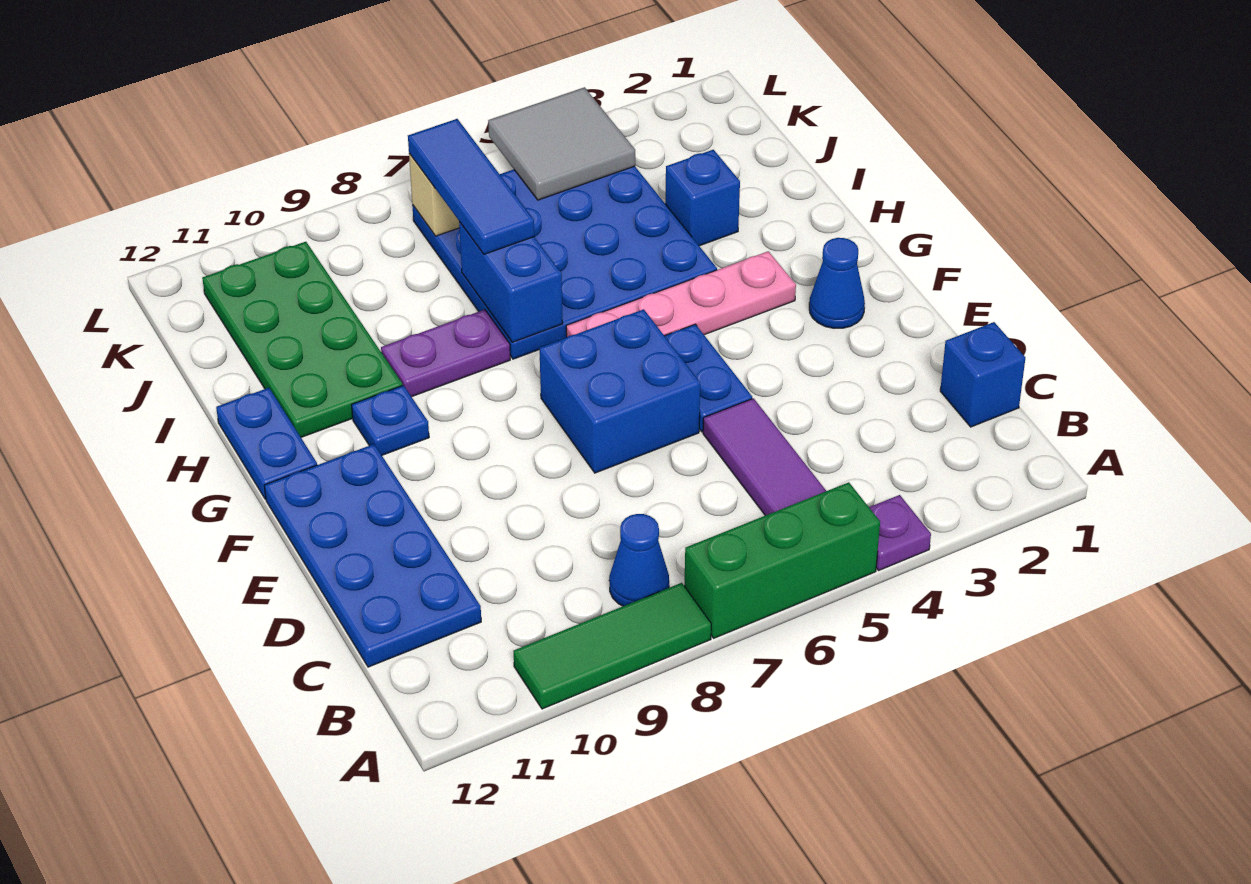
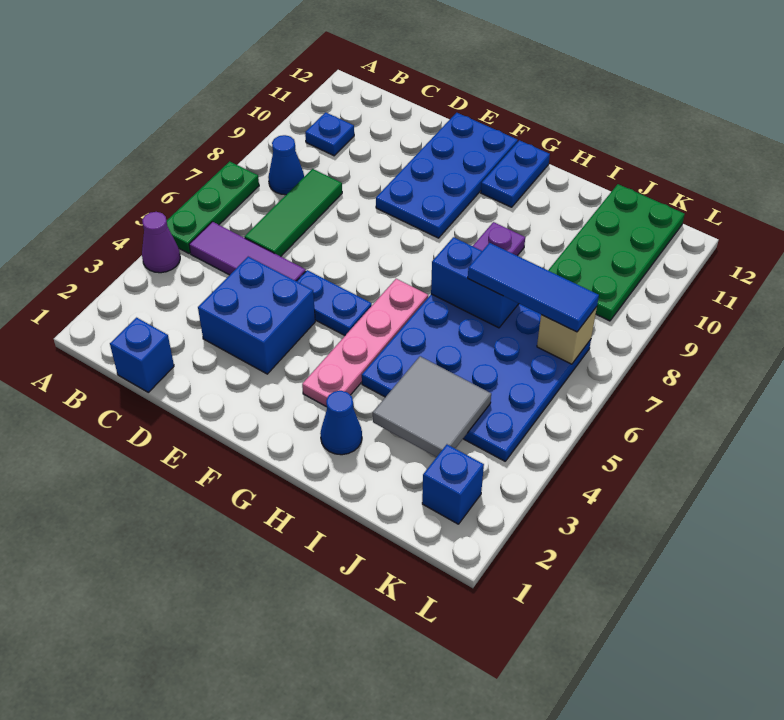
purple 1x1 plate [869,495,931,571] -> purple 1x1 cone [142,212,180,273]
green 1x3 brick [684,482,880,638] -> green 1x3 plate [167,161,259,253]
green 1x3 tile [513,583,711,709] -> green 1x3 tile moved to [245,169,342,256]
blue 2x4 plate [264,444,481,667] -> blue 2x4 plate turned to [376,113,518,238]
blue 2x2 brick [539,309,700,473] -> blue 2x2 brick moved to [198,257,315,374]
blue 1x1 cone [809,238,865,328] -> blue 1x1 cone moved to [320,391,362,455]
blue 1x1 plate [352,385,429,455] -> blue 1x1 plate moved to [305,112,354,156]
blue 1x2 plate [216,388,317,499] -> blue 1x2 plate turned to [481,140,550,207]
green 2x4 plate [202,242,403,437] -> green 2x4 plate turned to [548,184,685,321]
blue 1x1 brick [665,150,740,246] -> blue 1x1 brick moved to [422,444,484,524]
grey 2x2 tile [488,87,635,200] -> grey 2x2 tile moved to [373,356,491,457]

